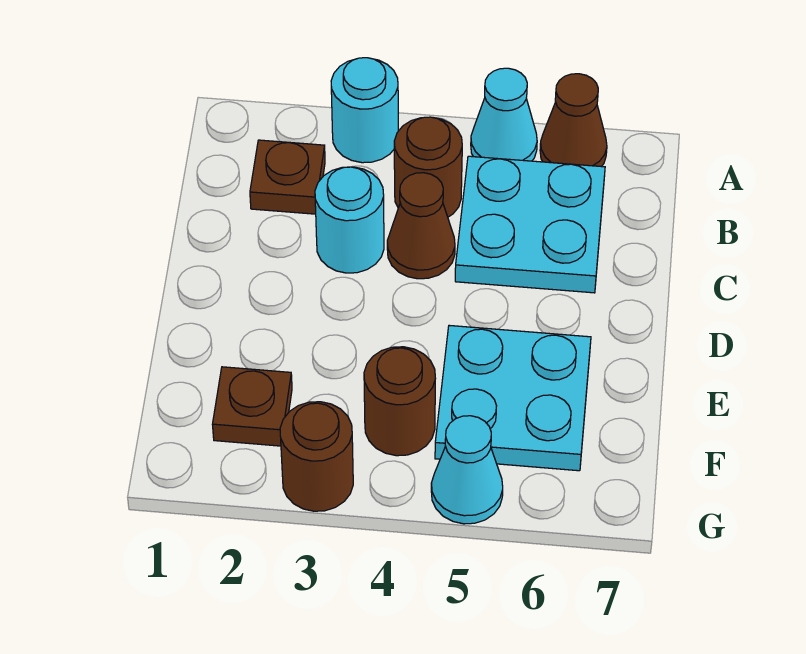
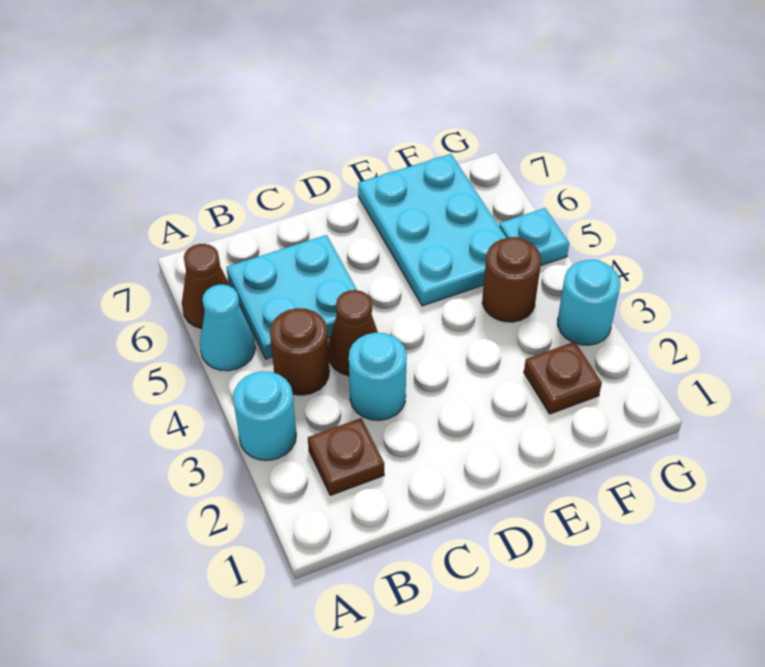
cyan 2x2 plate [435,325,591,471] -> cyan 2x3 plate [358,154,506,306]
brown 1x1 round brick [280,402,353,511] -> cyan 1x1 round brick [558,260,620,345]
cyan 1x1 cone [431,416,503,524] -> cyan 1x1 plate [499,208,569,266]

